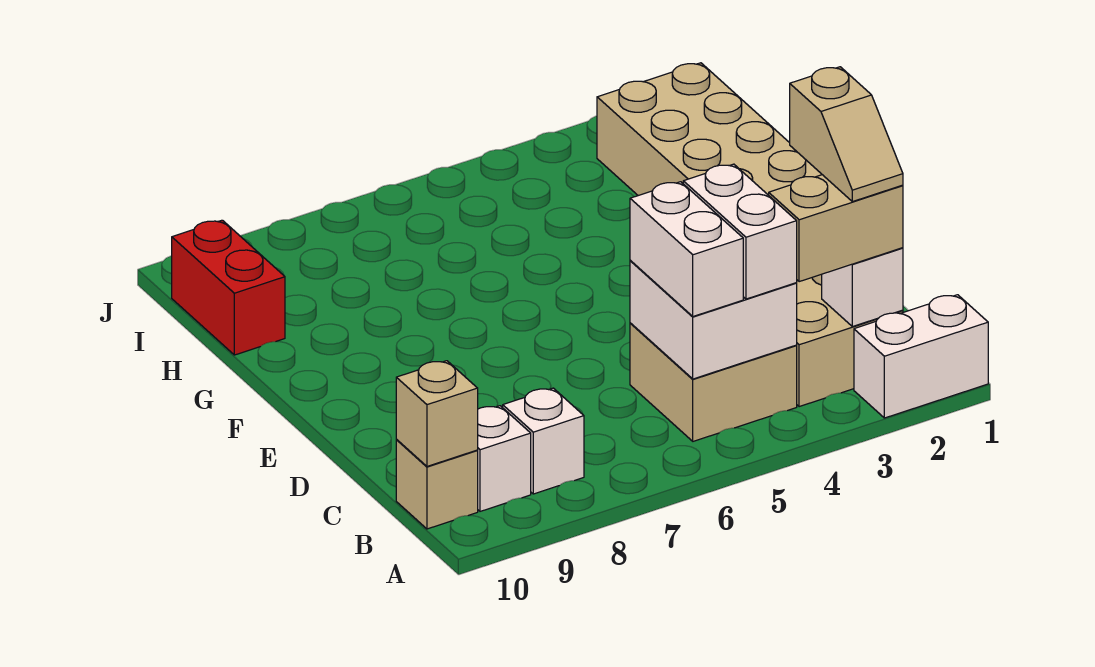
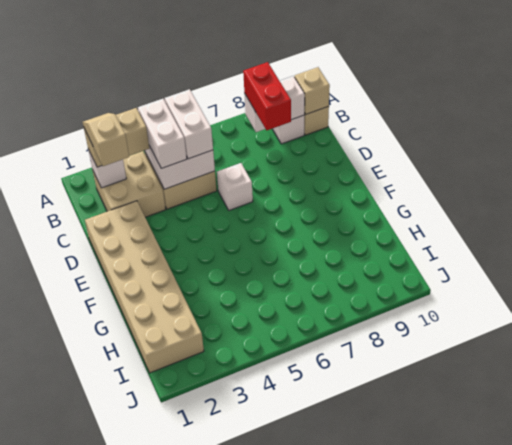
white 1x2 brick [854,295,988,418] -> white 1x2 brick moved to [244,76,305,132]
white 1x1 brick [503,388,584,494] -> white 1x1 brick moved to [217,163,253,210]
red 1x2 brick [172,220,285,355] -> red 1x2 brick moved to [243,62,291,130]

